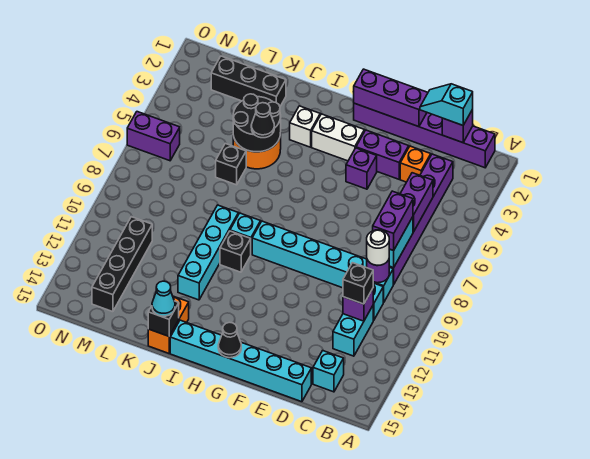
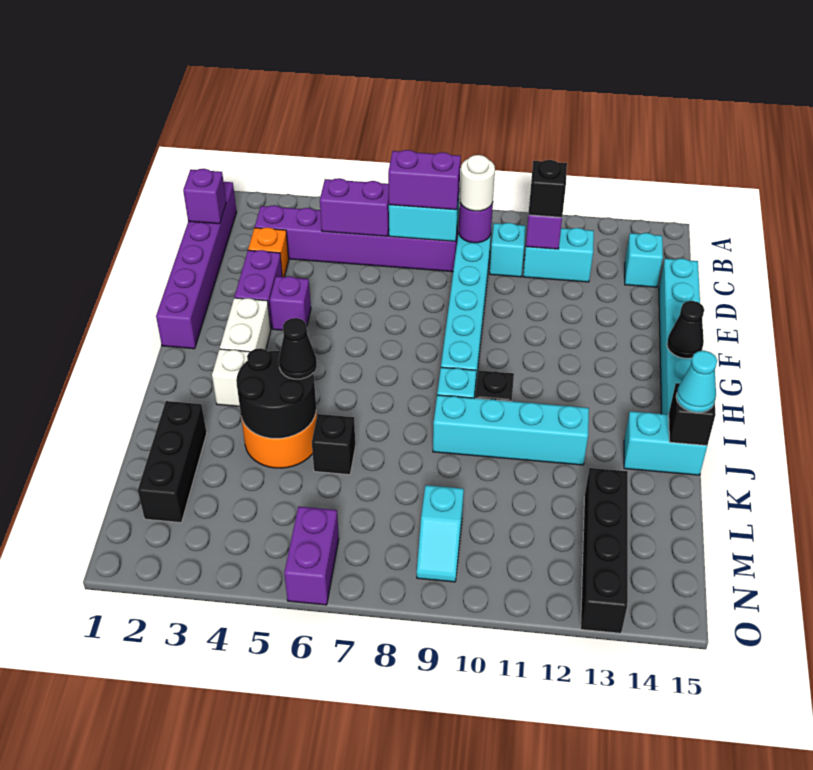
cyan 1x2 slope [420,84,473,125] -> cyan 1x2 slope moved to [417,485,464,582]
purple 1x3 brick [354,69,428,127] -> none
orange 1x2 brick [148,296,189,353] -> cyan 1x2 brick [624,411,707,475]
black 1x4 brick [92,217,152,312] -> black 1x4 brick turned to [581,468,628,633]

